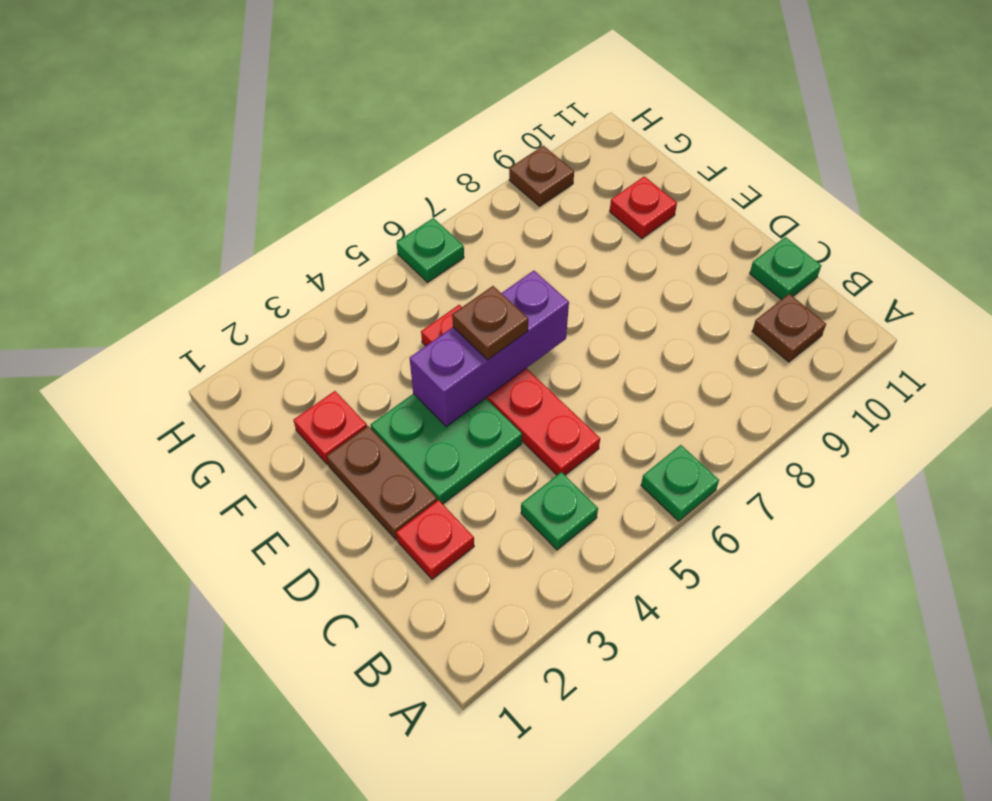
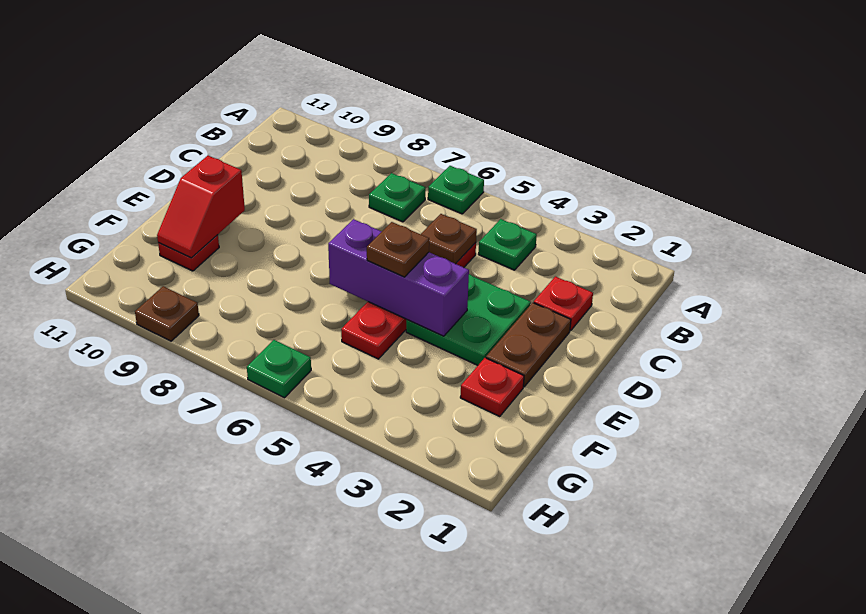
brown 1x1 plate [752,294,826,362] -> brown 1x1 plate moved to [421,214,477,264]
green 1x1 plate [750,237,821,300] -> green 1x1 plate moved to [369,173,425,222]
none -> red 1x2 slope [157,156,245,258]

